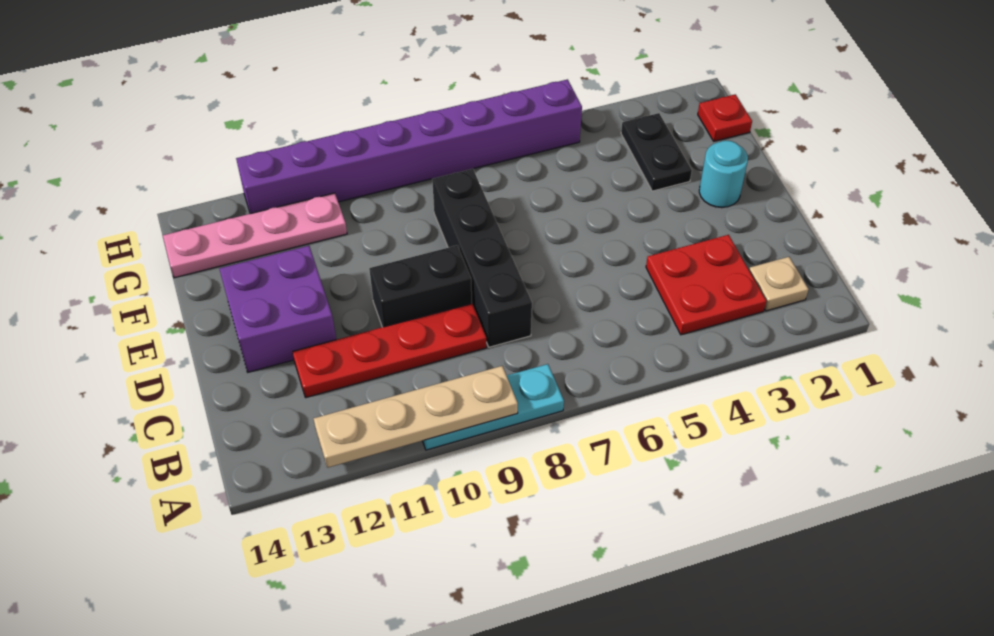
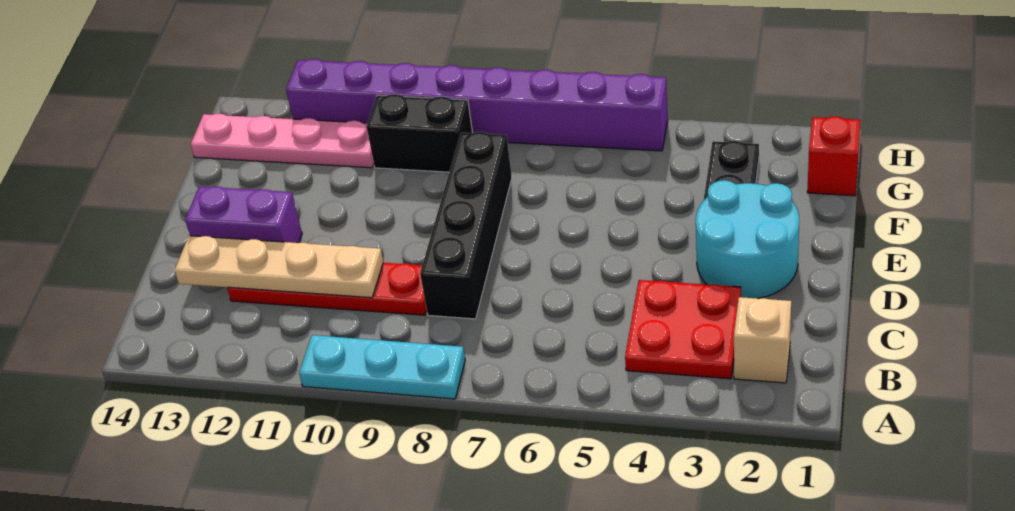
tan 1x4 plate [313,366,518,468] -> tan 1x4 plate moved to [175,236,383,298]
tan 1x1 plate [749,257,809,311] -> tan 1x1 brick [734,297,791,383]
black 1x2 brick [369,245,472,327] -> black 1x2 brick moved to [366,94,473,172]
purple 2x2 brick [220,246,336,372] -> purple 1x2 brick [185,186,302,243]
cyan 1x1 round brick [699,141,748,208] -> cyan 2x2 round brick [696,180,799,298]
red 1x1 plate [698,94,752,141] -> red 1x1 brick [807,116,860,196]

